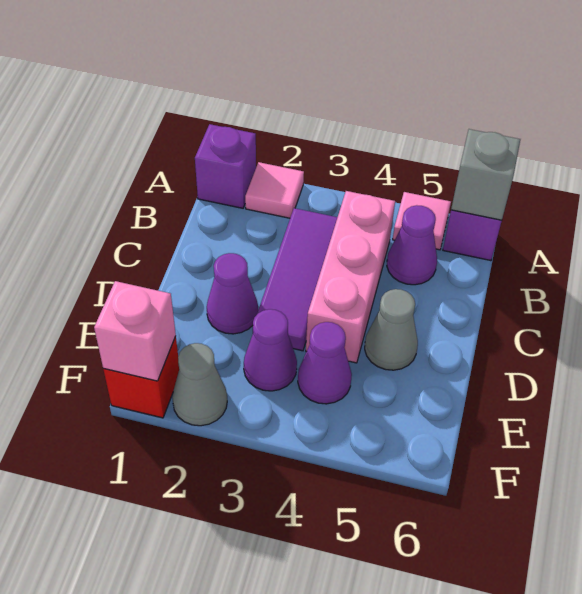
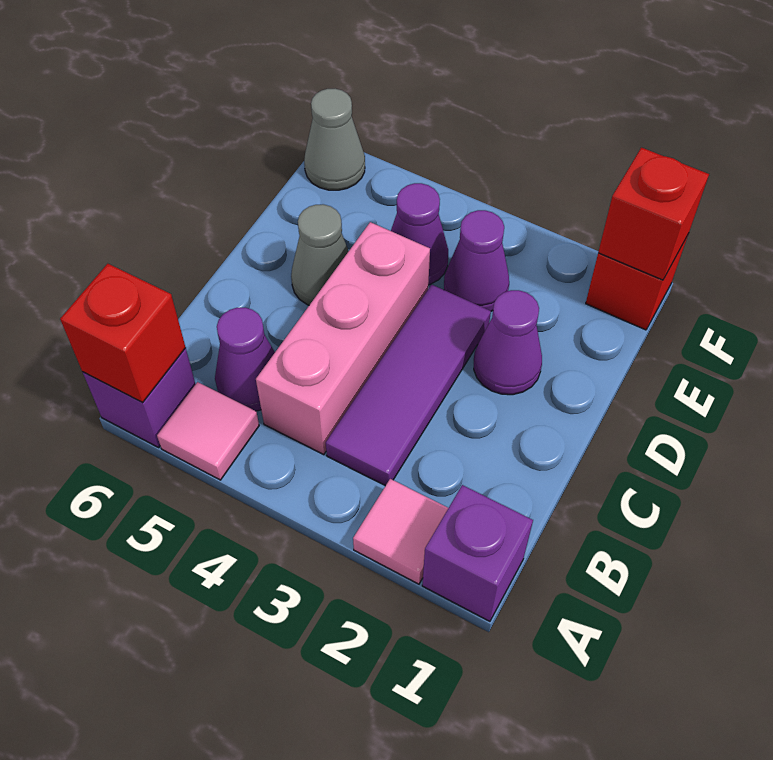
grey 1x1 brick [451,129,520,221] -> red 1x1 brick [60,264,186,403]
pink 1x1 brick [94,281,176,381] -> red 1x1 brick [598,148,709,280]
grey 1x1 cone [172,343,227,426] -> grey 1x1 cone moved to [304,89,365,190]

